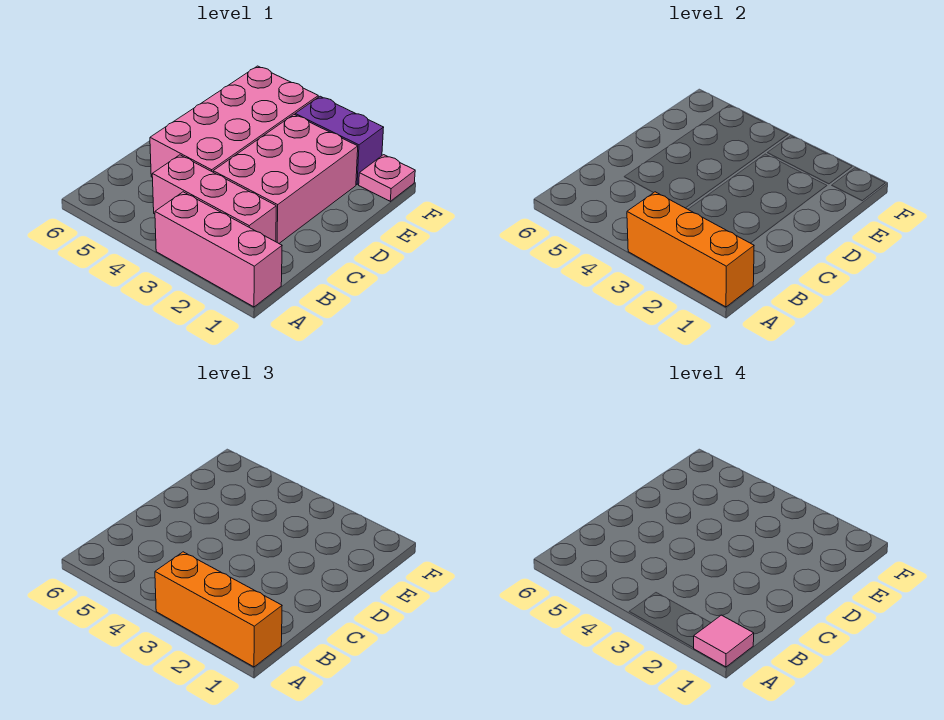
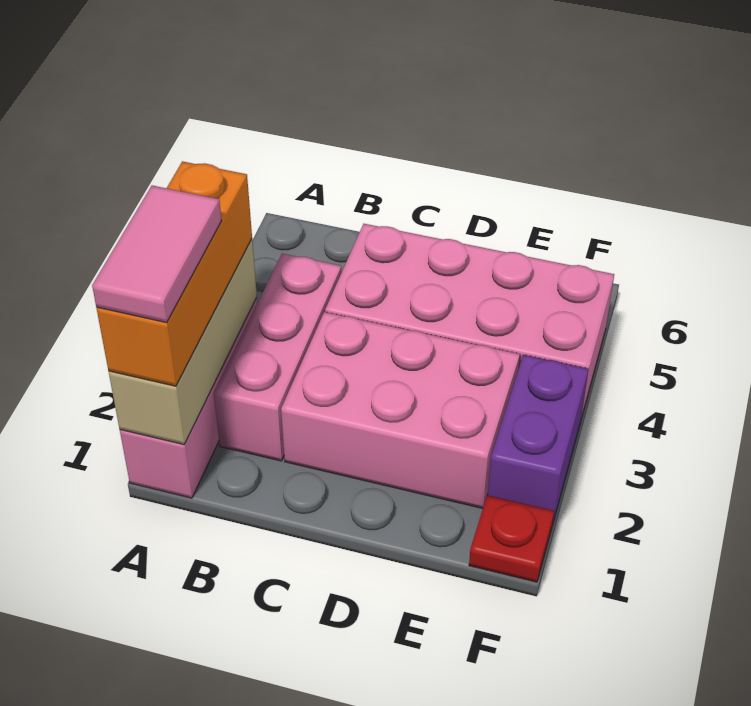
orange 1x3 brick [627,192,754,307] -> tan 1x3 brick [109,239,257,445]
pink 1x1 tile [694,615,754,667] -> pink 1x2 tile [92,185,221,323]
pink 1x1 plate [359,155,415,201] -> red 1x1 plate [469,495,554,582]

